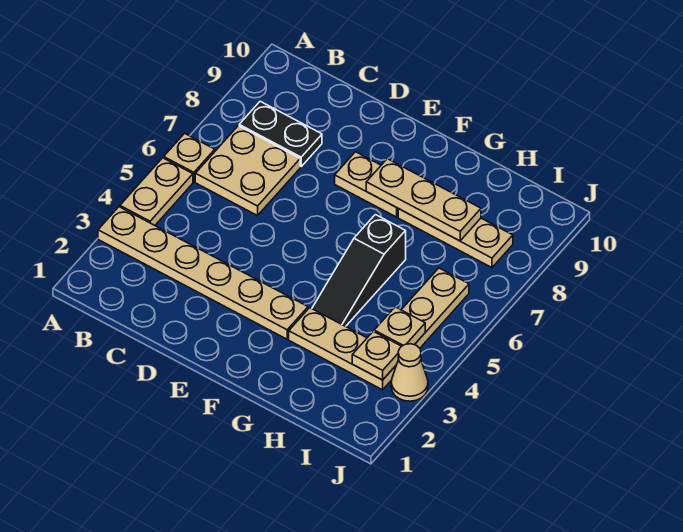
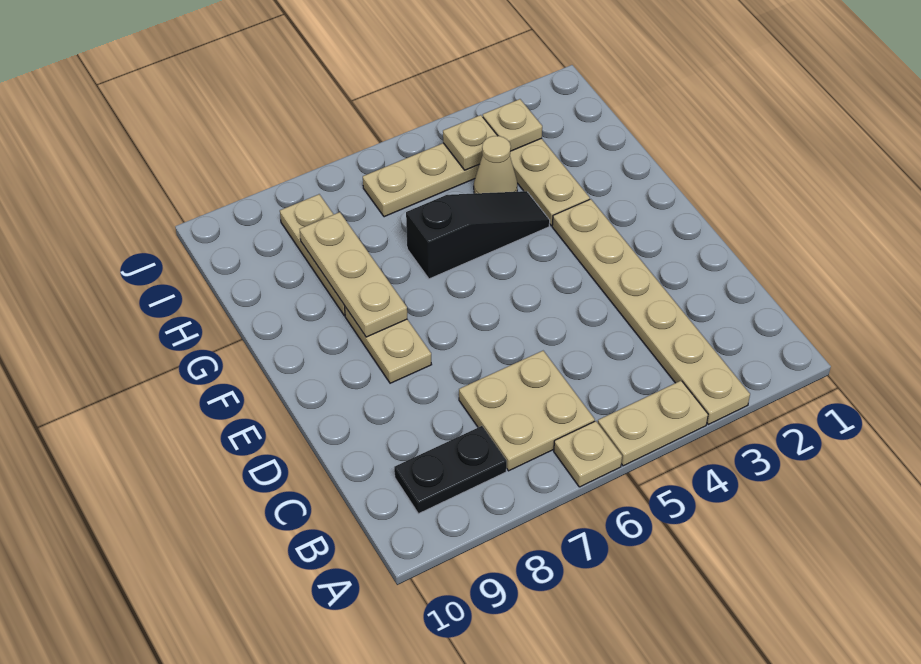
black 1x2 plate [239,101,322,166] -> black 1x2 plate turned to [394,426,507,514]
tan 1x1 cone [391,344,428,401] -> tan 1x1 cone moved to [474,136,517,193]

